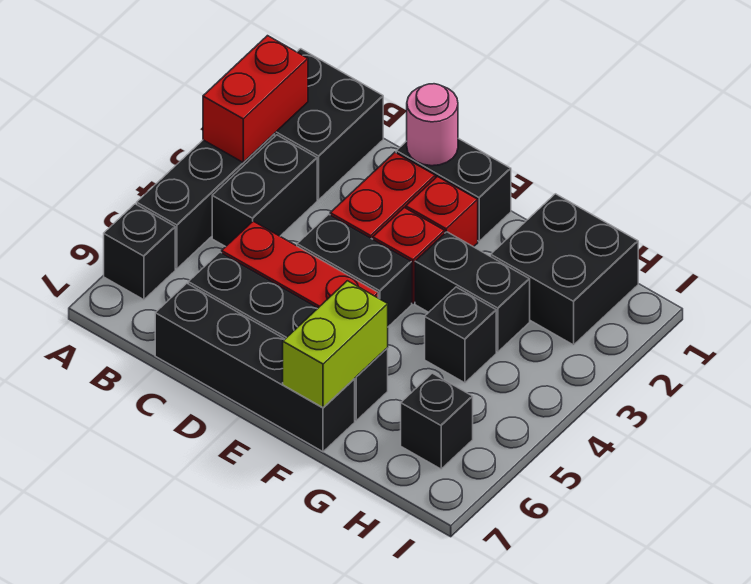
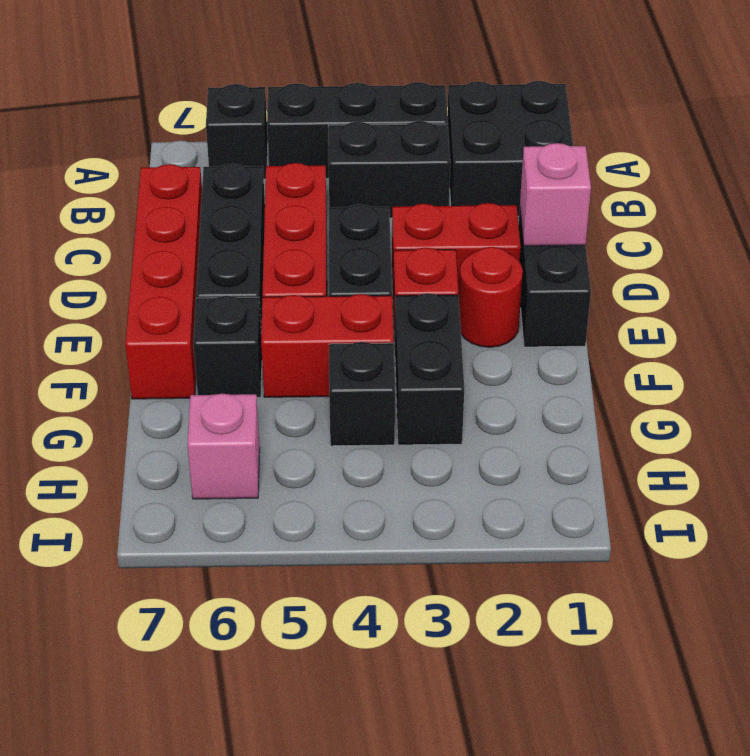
red 1x2 brick [203,36,308,162] -> red 1x2 brick moved to [261,294,394,397]
black 1x4 brick [155,283,355,452] -> red 1x4 brick [125,164,202,399]
pink 1x1 round brick [407,84,458,166] -> pink 1x1 brick [520,143,591,246]
red 1x1 brick [406,176,478,247] -> red 1x1 round brick [459,247,523,347]
lime 1x2 brick [283,281,388,408] -> none
black 2x2 brick [491,194,638,345] -> none
black 1x1 brick [401,373,473,469] -> pink 1x1 brick [187,394,260,499]

